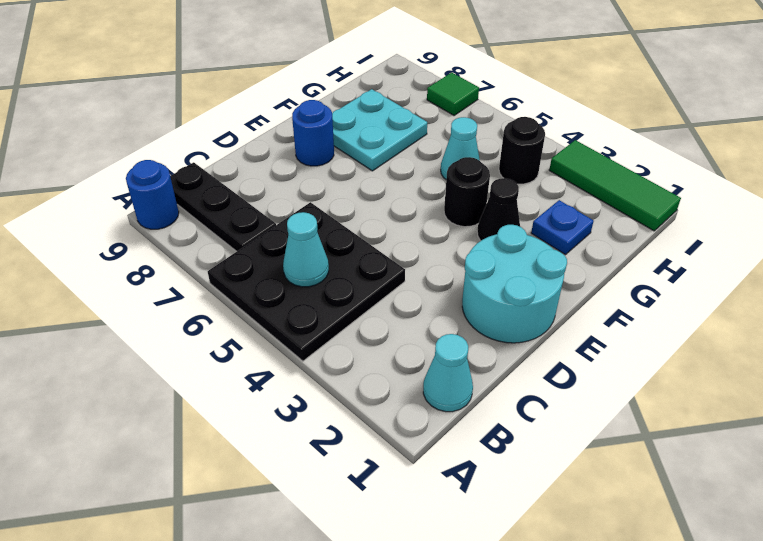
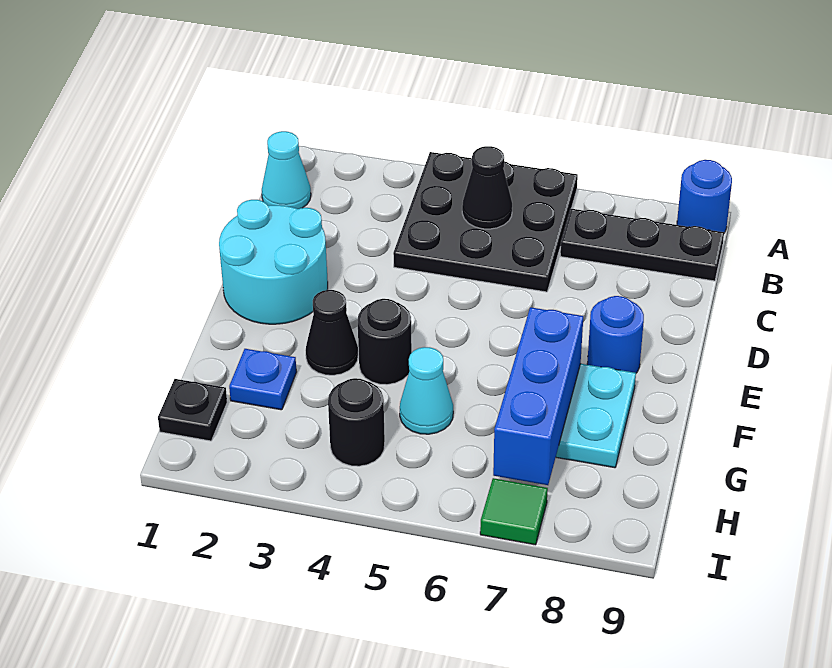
cyan 1x1 cone [283,212,329,287] -> black 1x1 cone [462,146,512,229]
none -> blue 1x3 brick [493,307,583,485]
none -> black 1x1 plate [158,379,227,441]
green 1x3 tile [549,140,681,231] -> none

